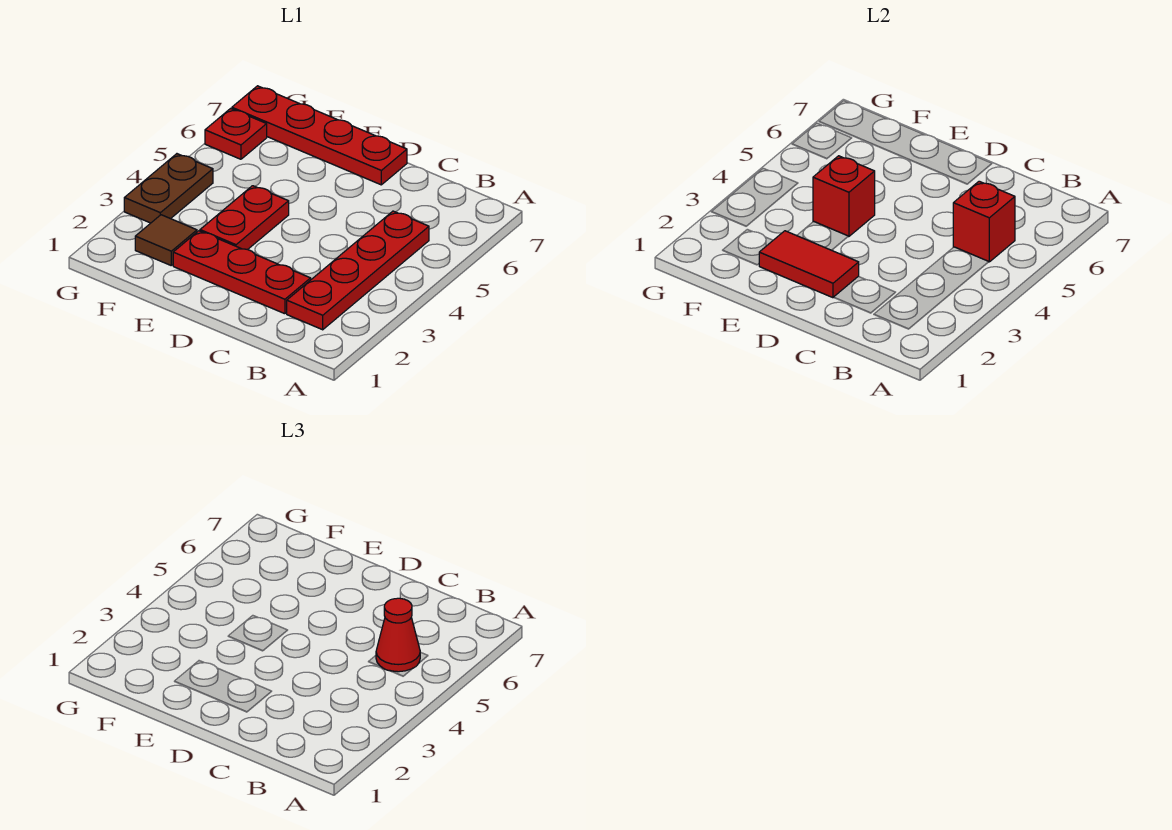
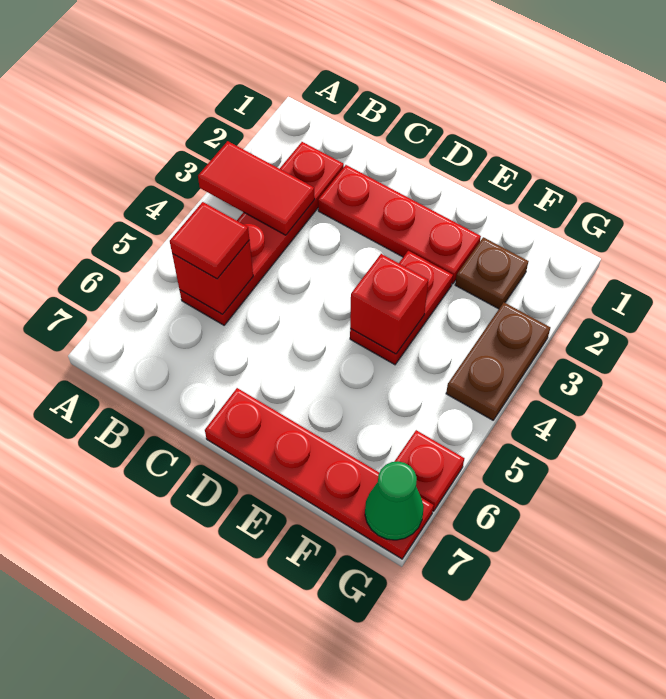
red 1x1 cone [376,598,420,672] -> red 1x1 tile [170,202,249,279]
red 1x2 tile [759,231,859,298] -> red 1x2 tile moved to [198,141,315,235]
brown 1x1 tile [135,215,197,265] -> brown 1x1 plate [455,237,529,309]
none -> green 1x1 cone [365,461,424,540]

